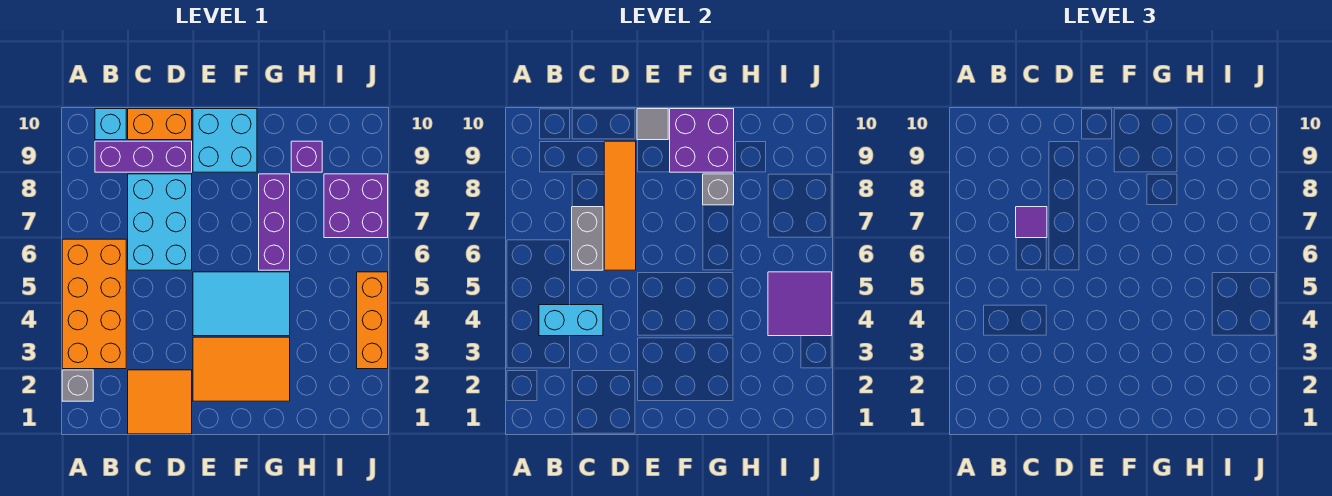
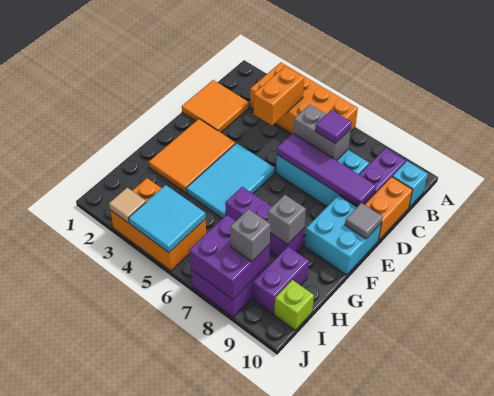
grey 1x1 brick [62,370,93,401] -> grey 1x1 brick moved to [230,209,270,262]
cyan 1x2 brick [539,305,603,336] -> orange 1x2 brick [254,66,304,125]
orange 1x4 tile [604,141,636,270] -> purple 1x4 tile [277,133,376,206]
purple 2x2 brick [670,109,734,172] -> purple 2x2 brick moved to [189,215,270,299]
purple 1x1 brick [291,141,322,172] -> purple 1x2 brick [253,247,309,314]
purple 2x2 tile [768,272,832,336] -> cyan 2x2 tile [129,185,206,253]
none -> lime 1x1 brick [274,280,314,330]
orange 1x3 brick [357,272,388,369] -> orange 2x3 brick [110,178,206,271]
none -> tan 1x1 tile [109,188,146,223]

